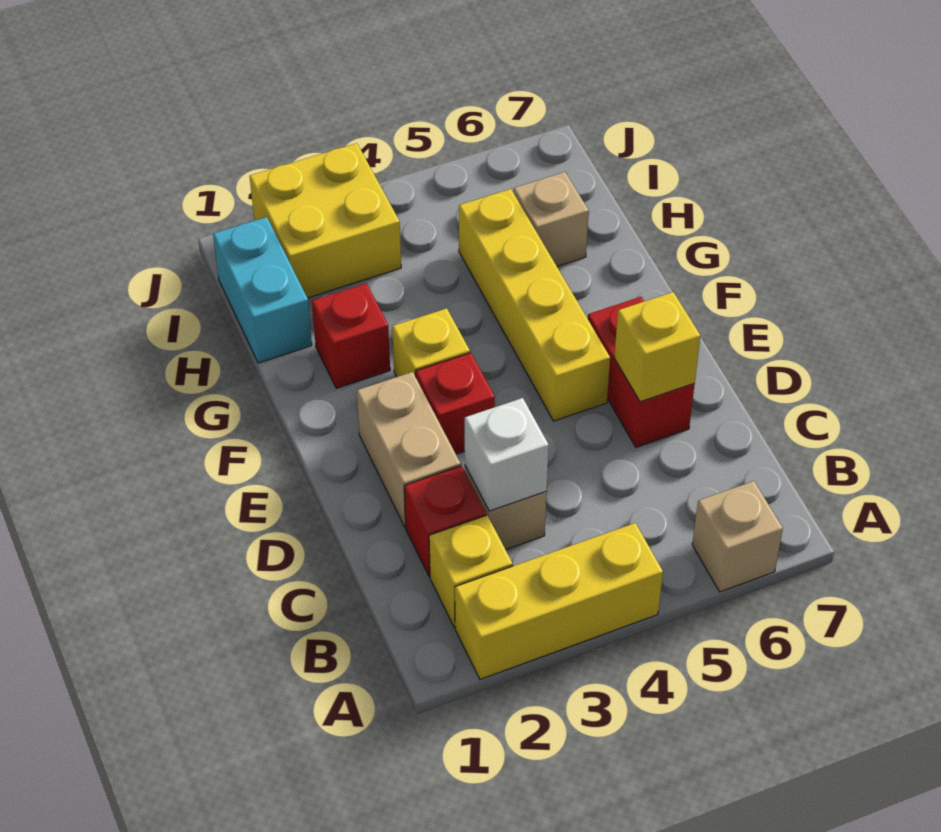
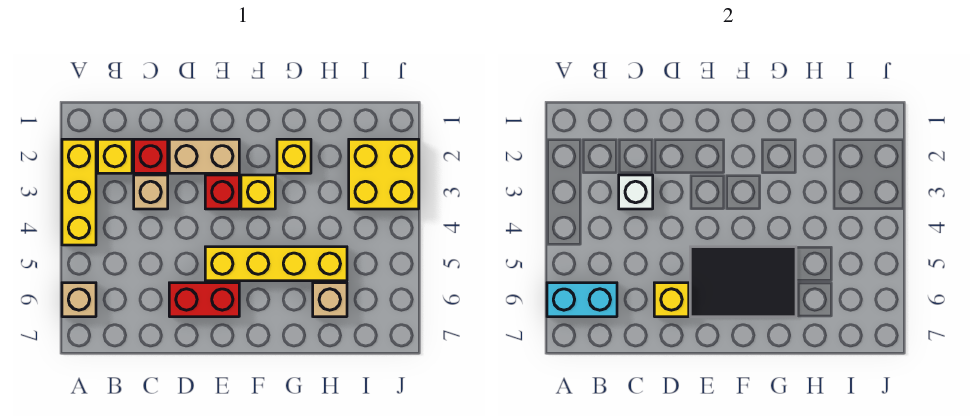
none -> black 2x3 tile [690,247,796,317]
red 1x1 brick [312,283,390,388] -> yellow 1x1 brick [277,139,311,173]
cyan 1x2 brick [213,217,312,363] -> cyan 1x2 brick moved to [547,283,617,317]

